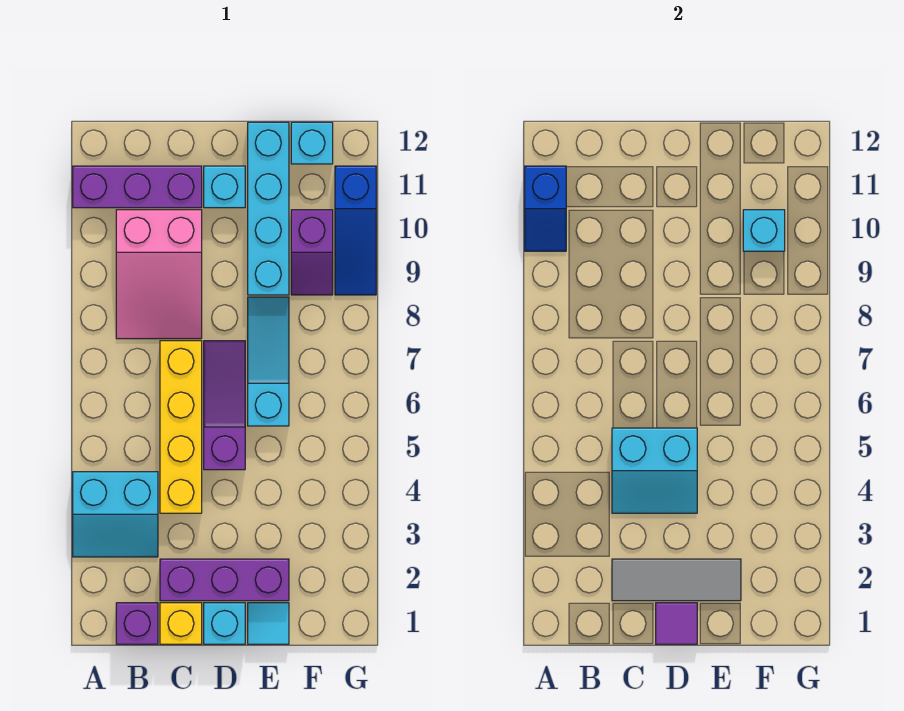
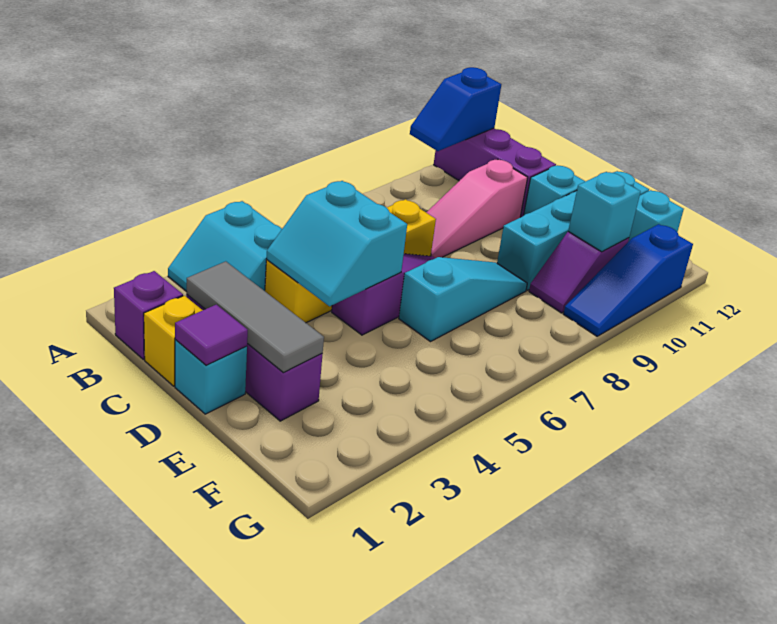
pink 2x3 slope [116,210,202,339] -> pink 1x3 slope [426,160,528,258]
cyan 1x1 tile [248,603,289,644] -> none

